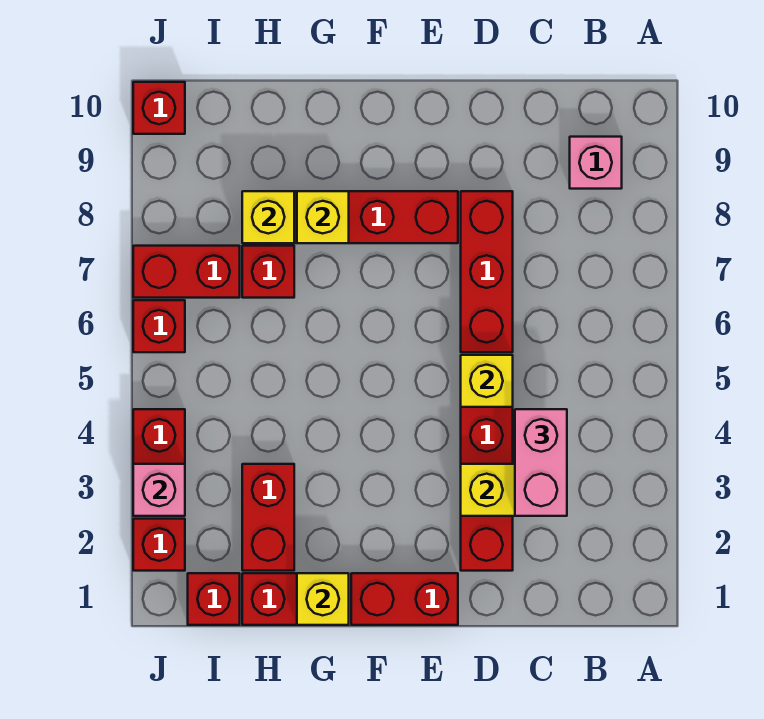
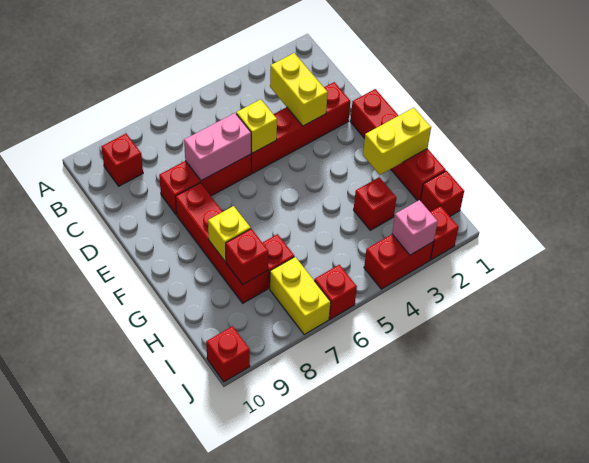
pink 1x1 brick [570,137,622,189] -> red 1x1 brick [101,134,143,186]
pink 1x2 brick [515,409,567,516] -> pink 1x2 brick moved to [184,113,251,181]
yellow 1x1 brick [297,573,349,625] -> yellow 1x2 brick [363,108,431,175]
red 1x2 brick [242,464,294,571] -> red 1x1 brick [354,177,396,230]
yellow 1x1 brick [242,191,294,243] -> red 1x1 brick [226,229,268,285]
red 1x2 brick [133,246,240,298] -> yellow 1x2 brick [270,257,331,335]

